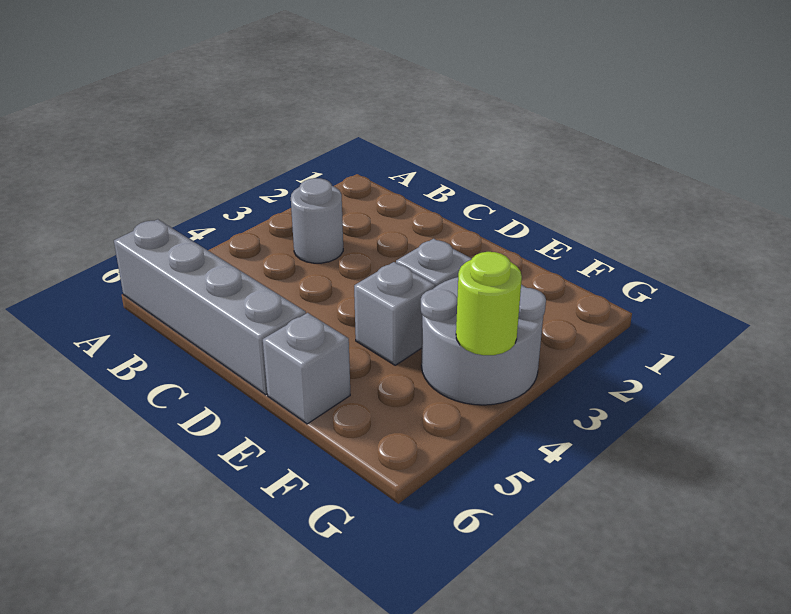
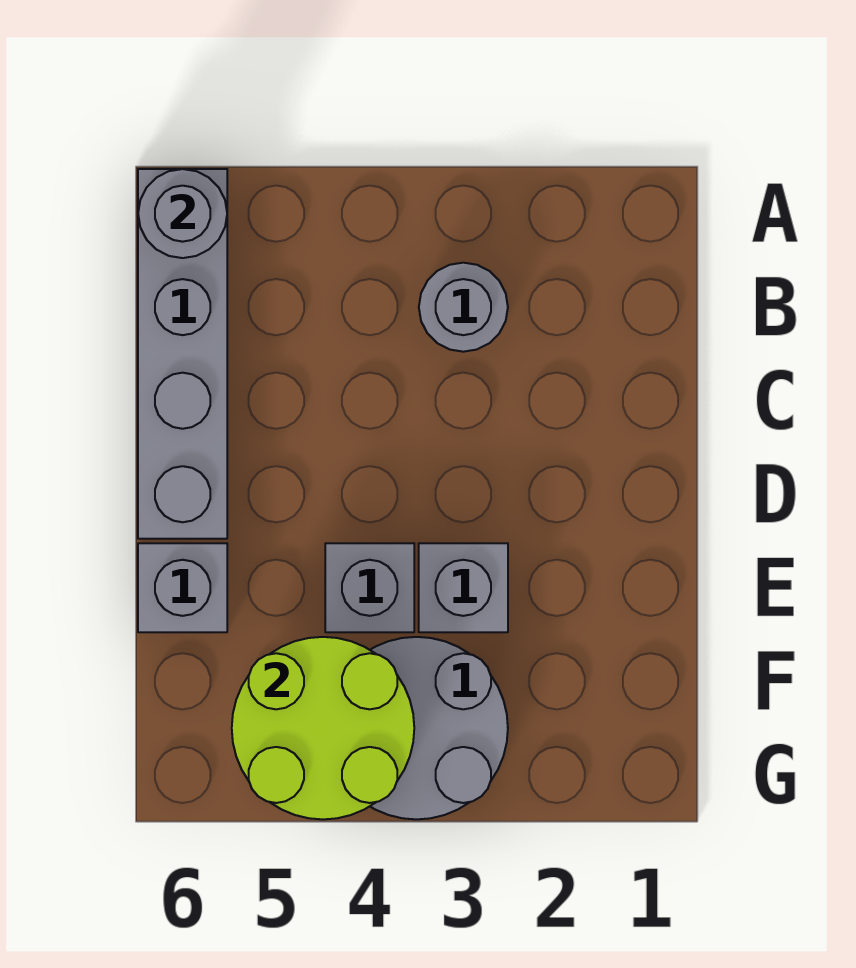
none -> grey 1x1 round brick [138,169,227,258]
lime 1x1 round brick [456,252,522,355] -> lime 2x2 round brick [232,637,414,819]

